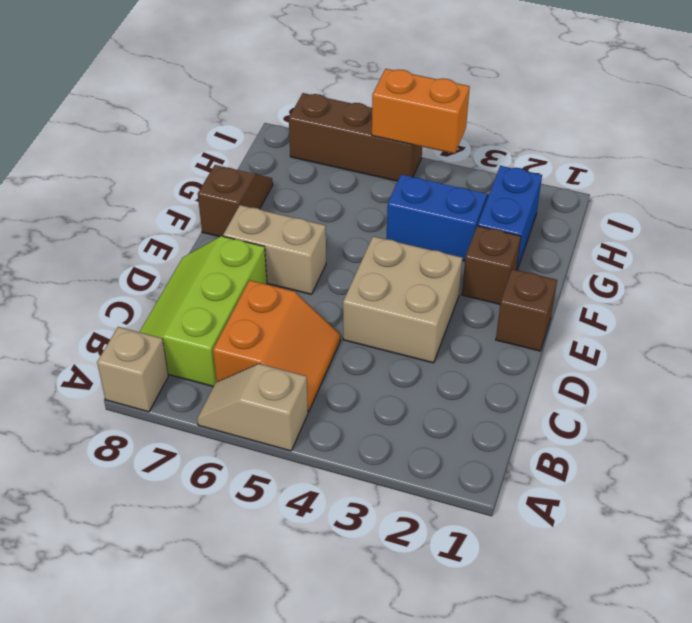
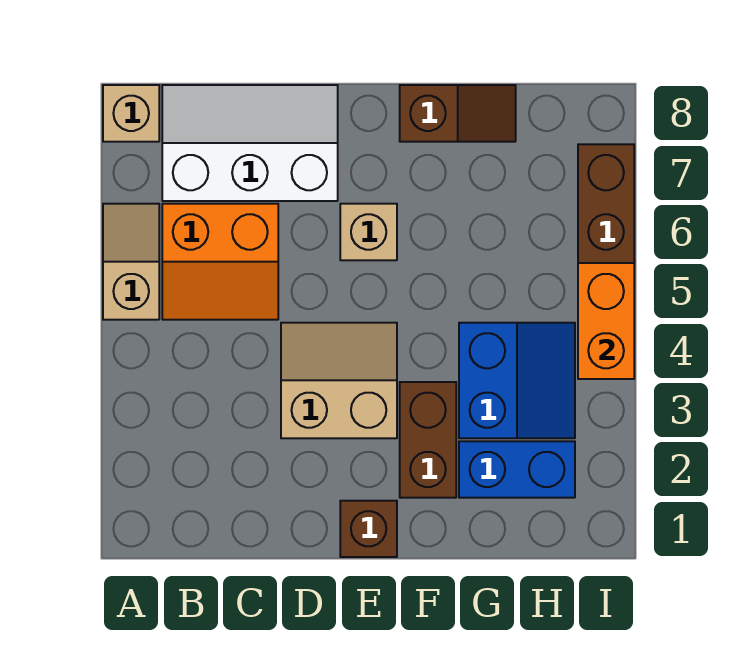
lime 2x3 slope [140,236,267,387] -> white 2x3 slope [162,85,338,201]
tan 2x2 brick [343,236,462,363] -> tan 2x2 slope [281,323,397,438]
tan 1x2 brick [223,205,326,294] -> tan 1x1 brick [340,204,397,260]
brown 1x1 brick [462,226,521,304] -> brown 1x2 brick [400,382,456,498]

